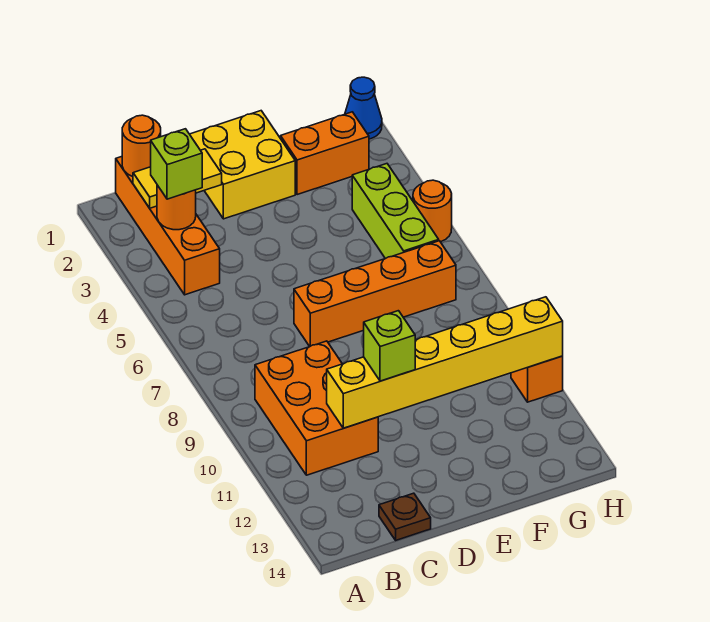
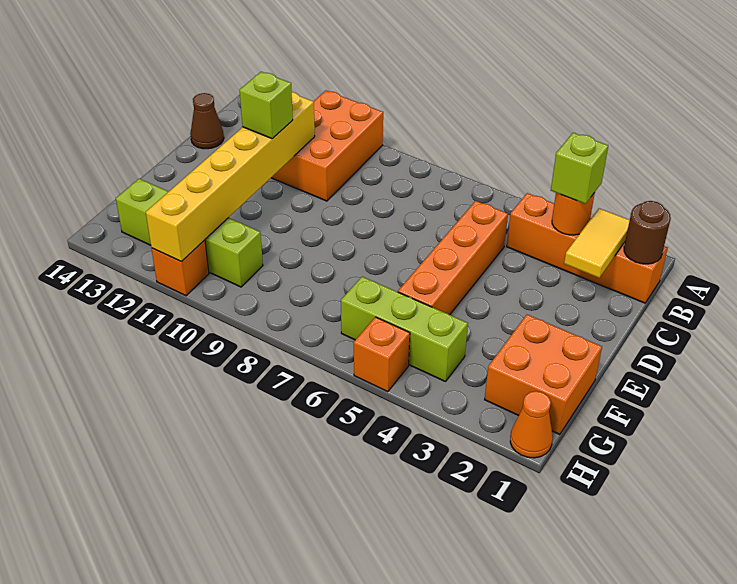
orange 1x1 round brick [122,115,161,177] -> brown 1x1 round brick [624,201,671,264]
orange 2x3 brick [255,341,378,475] -> orange 2x3 brick turned to [271,90,383,201]
brown 1x1 plate [379,493,431,540] -> brown 1x1 cone [190,93,224,149]
yellow 2x2 brick [190,111,295,219] -> none
orange 1x4 brick [294,241,456,347] -> orange 1x4 brick moved to [398,201,508,315]
orange 1x2 brick [281,112,369,195] -> orange 2x2 brick [485,315,602,435]
none -> lime 1x4 brick [116,179,263,287]
blue 1x1 cone [345,77,382,139] -> orange 1x1 cone [510,391,553,458]
orange 1x1 round brick [413,180,452,242] -> orange 1x1 brick [354,317,410,392]

